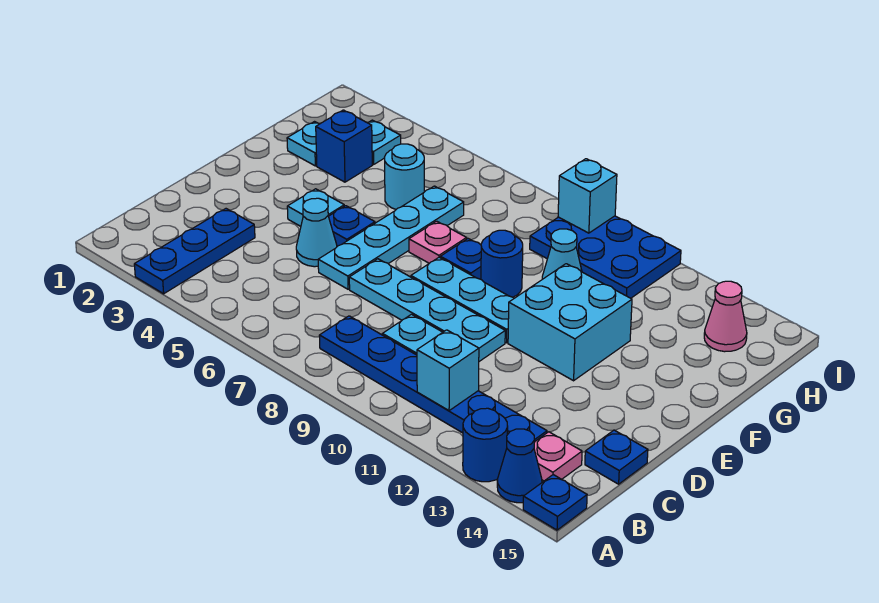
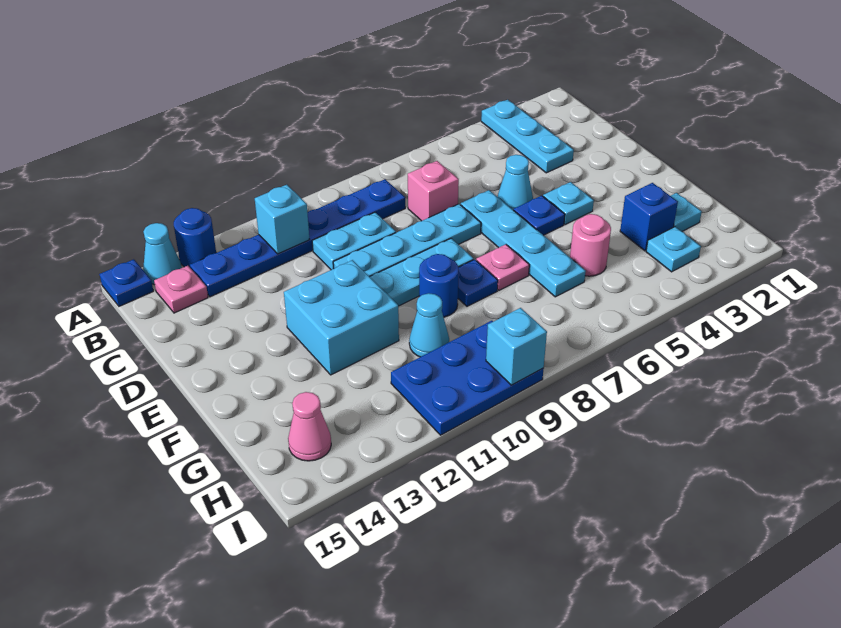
blue 1x3 plate [134,209,255,294] -> cyan 1x3 plate [481,100,574,173]
blue 1x1 cone [497,429,542,503] -> cyan 1x1 cone [143,223,182,285]
none -> pink 1x1 brick [408,161,459,221]
blue 1x1 plate [585,430,648,484] -> none
cyan 1x1 round brick [384,144,424,209] -> pink 1x1 round brick [570,214,611,276]

